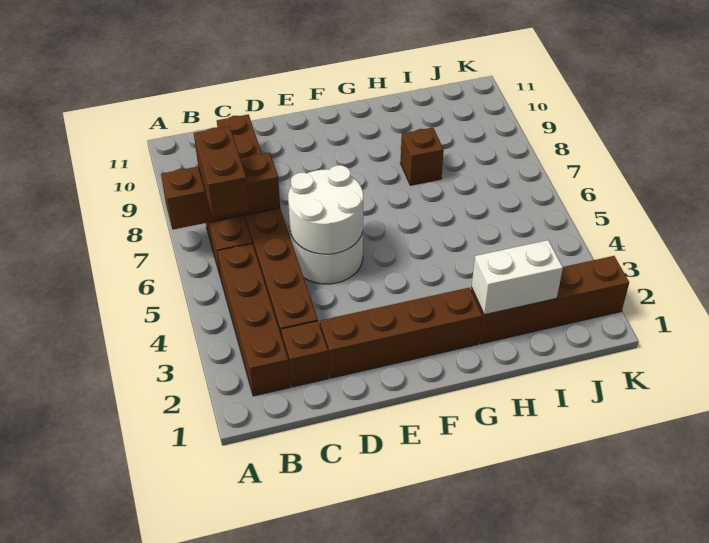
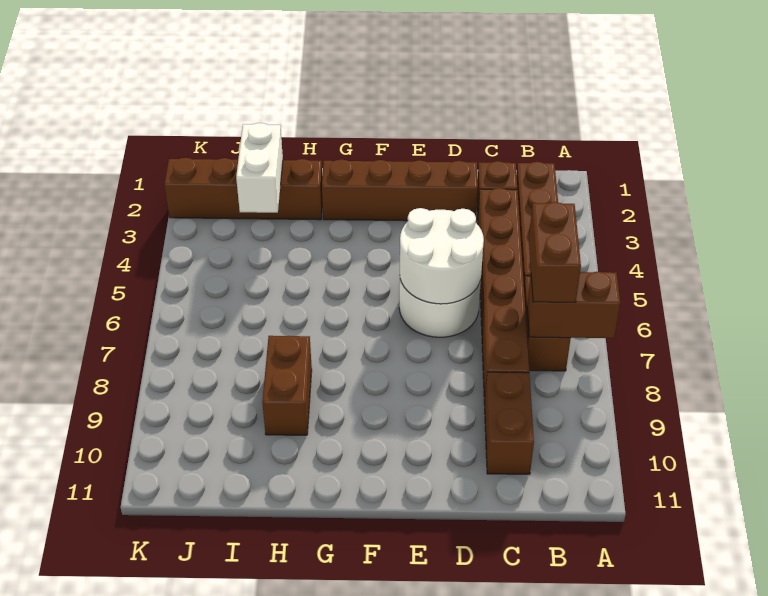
brown 1x3 brick [161,153,280,230] -> brown 1x2 brick [527,272,620,338]
white 1x2 brick [471,240,563,315] -> white 1x2 brick turned to [236,123,283,213]
brown 1x1 brick [401,127,444,185] -> brown 1x2 brick [262,336,312,435]

